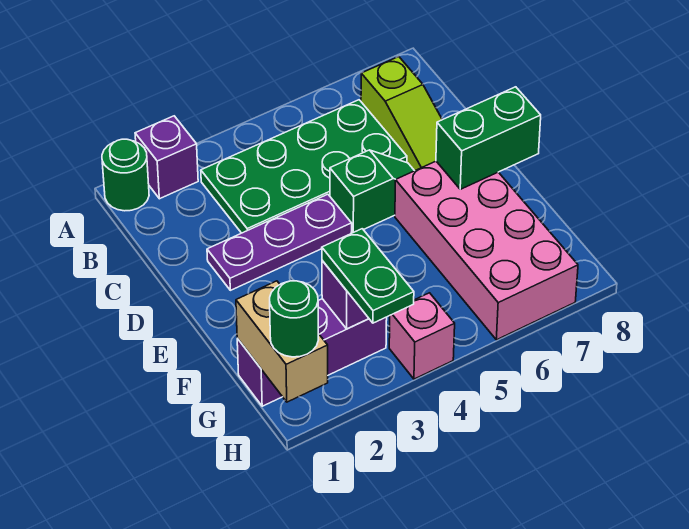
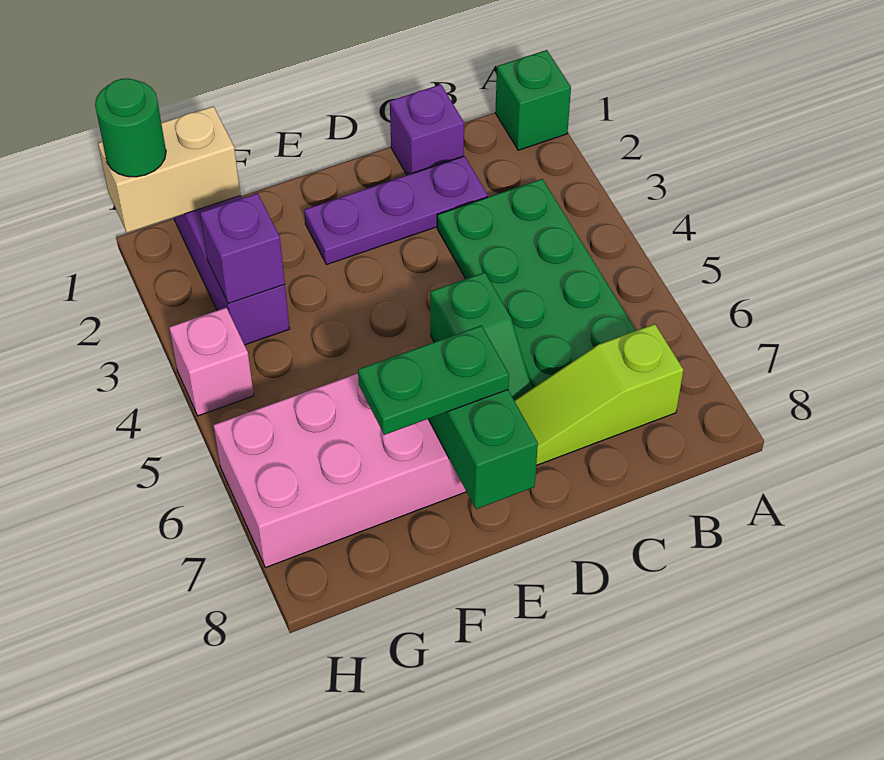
green 1x1 round brick [102,139,149,211] -> green 1x1 brick [495,50,571,150]
purple 1x1 brick [135,116,198,199] -> purple 1x1 brick moved to [390,84,464,175]
purple 1x3 plate [207,194,352,290] -> purple 1x3 plate turned to [304,156,488,265]
green 1x2 plate [322,229,414,323] -> green 1x2 plate moved to [358,325,509,435]

